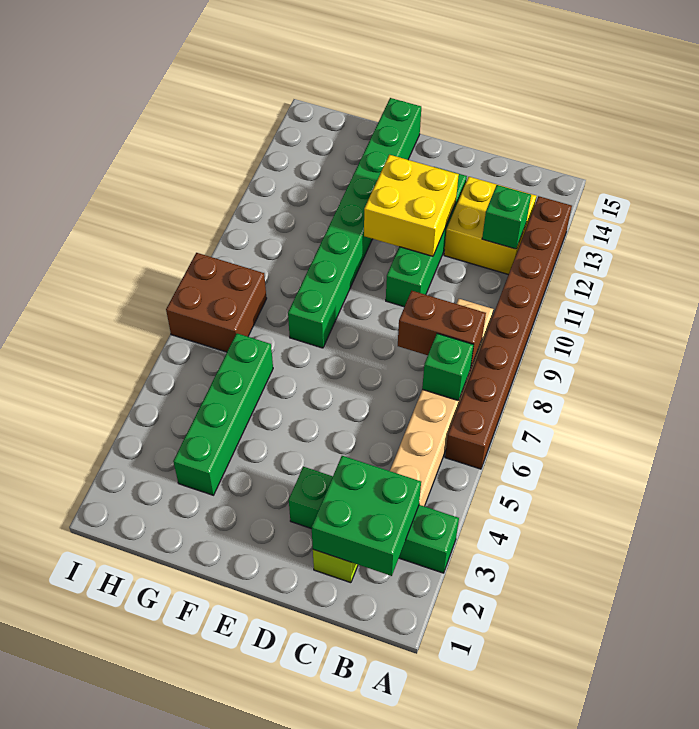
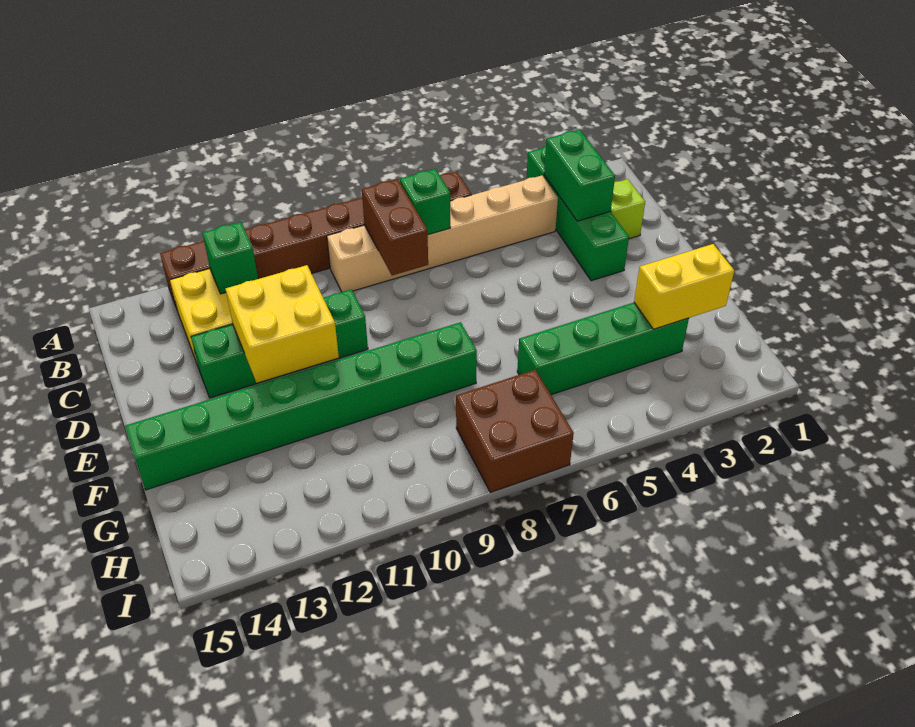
green 2x2 brick [312,456,421,576] -> green 1x2 brick [544,130,615,221]
none -> yellow 1x2 brick [634,244,734,329]

